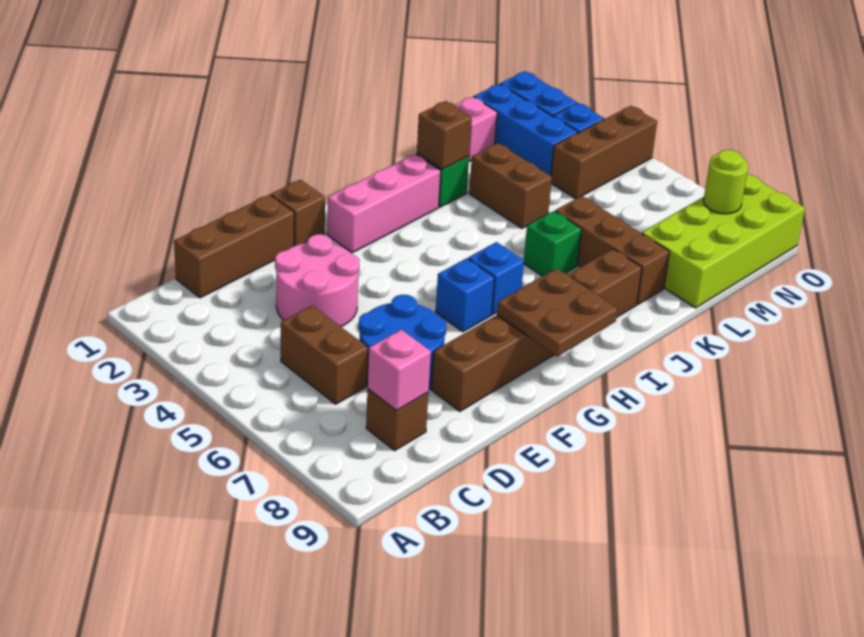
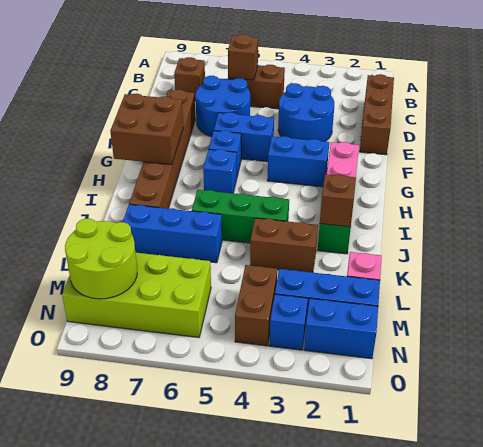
pink 1x1 brick [367,330,431,411] -> none
pink 2x2 round brick [275,234,360,327] -> blue 2x2 round brick [278,83,334,142]
brown 1x1 brick [271,180,325,246] -> brown 1x1 brick moved to [228,34,258,80]
none -> blue 1x2 brick [214,112,274,162]
none -> blue 1x2 brick [267,136,329,187]
brown 2x2 plate [497,268,617,356] -> brown 2x2 brick [110,94,183,165]
green 1x1 brick [524,211,582,276] -> green 1x3 brick [192,190,289,243]
brown 1x3 brick [555,196,670,305] -> blue 1x3 brick [123,204,222,263]
lime 2x4 brick [642,174,805,308] -> lime 2x4 brick turned to [62,253,211,338]
brown 1x3 brick [551,106,657,199] -> brown 1x2 brick [235,265,277,346]
lime 1x1 round brick [704,150,748,214] -> lime 2x2 round brick [65,218,137,299]

